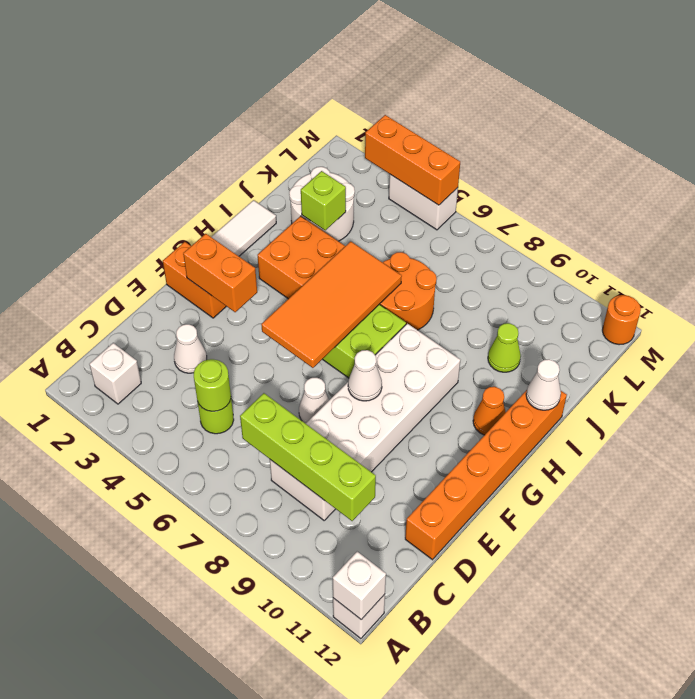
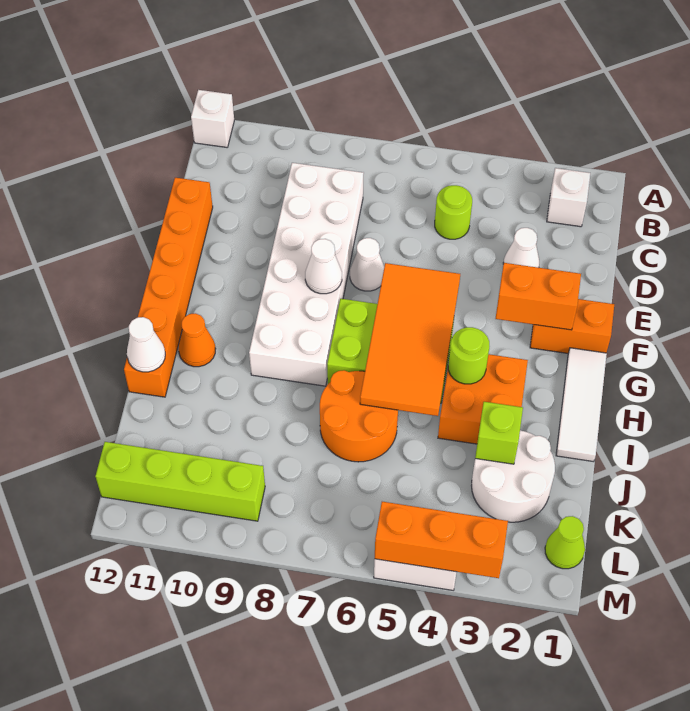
white 1x1 brick [333,552,386,620] -> none
lime 1x1 round brick [194,359,231,411] -> lime 1x1 round brick moved to [448,327,490,384]
lime 1x4 brick [240,393,376,521] -> lime 1x4 brick moved to [95,442,265,521]
lime 1x1 cone [488,323,521,372] -> lime 1x1 cone moved to [545,516,585,569]
orange 1x1 round brick [602,295,641,345] -> none

